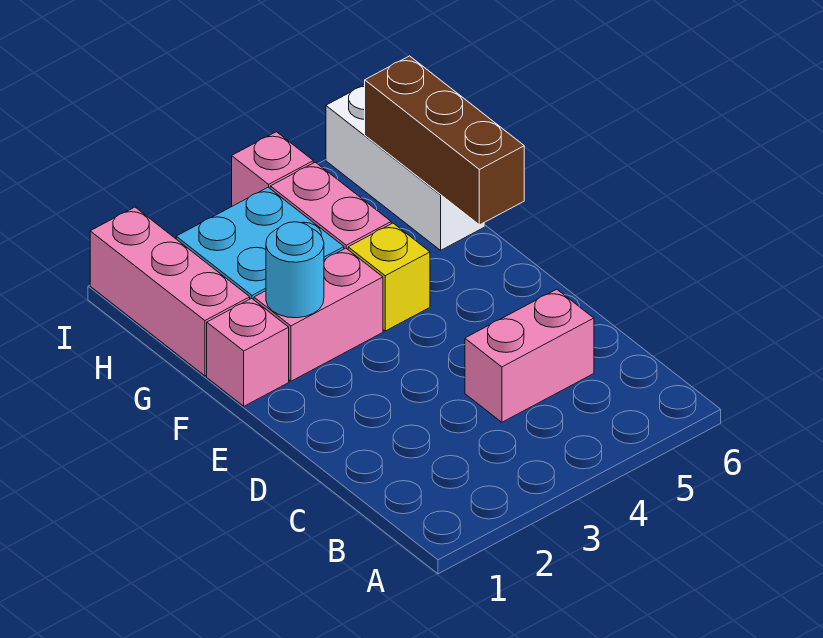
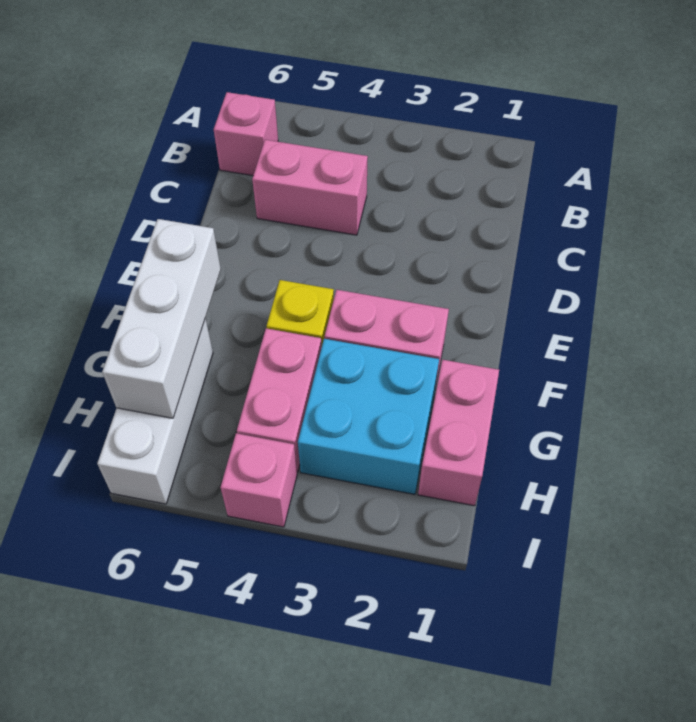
pink 1x1 brick [207,298,289,406] -> pink 1x1 brick moved to [214,92,278,176]
cyan 1x1 round brick [266,222,324,318] -> none
brown 1x3 brick [365,56,524,225] -> white 1x3 brick [102,219,221,418]
pink 1x3 brick [90,207,250,376] -> pink 1x2 brick [418,360,499,506]

